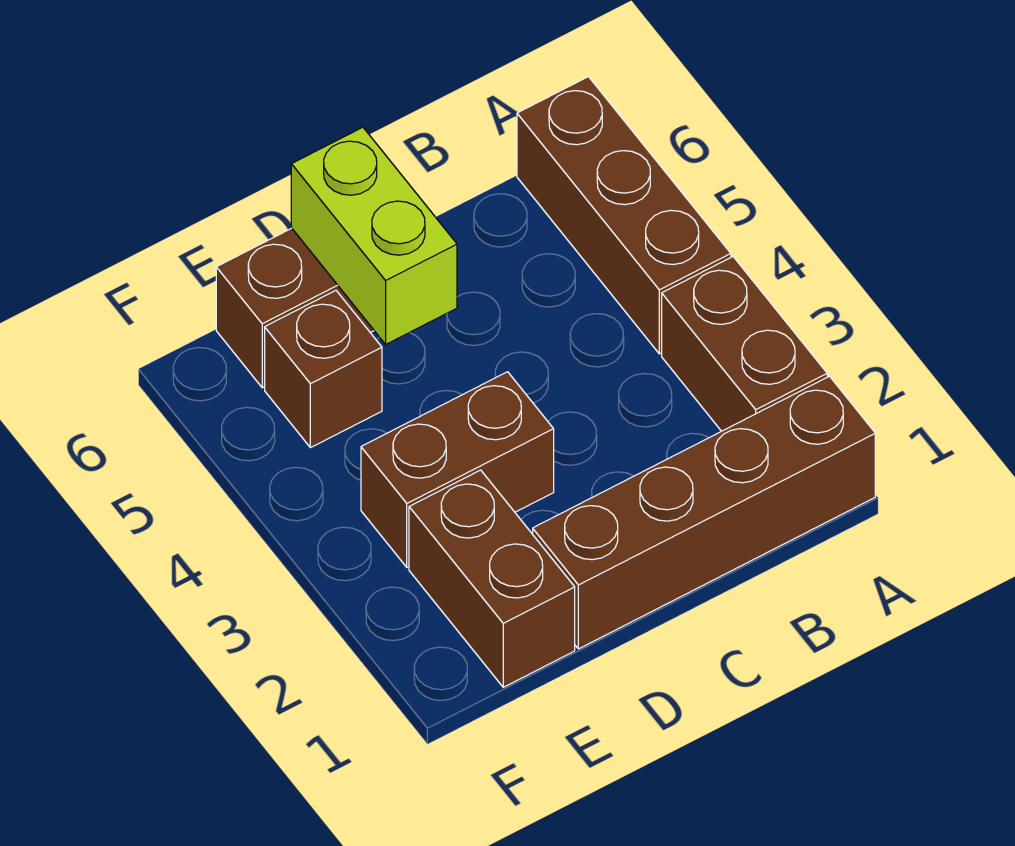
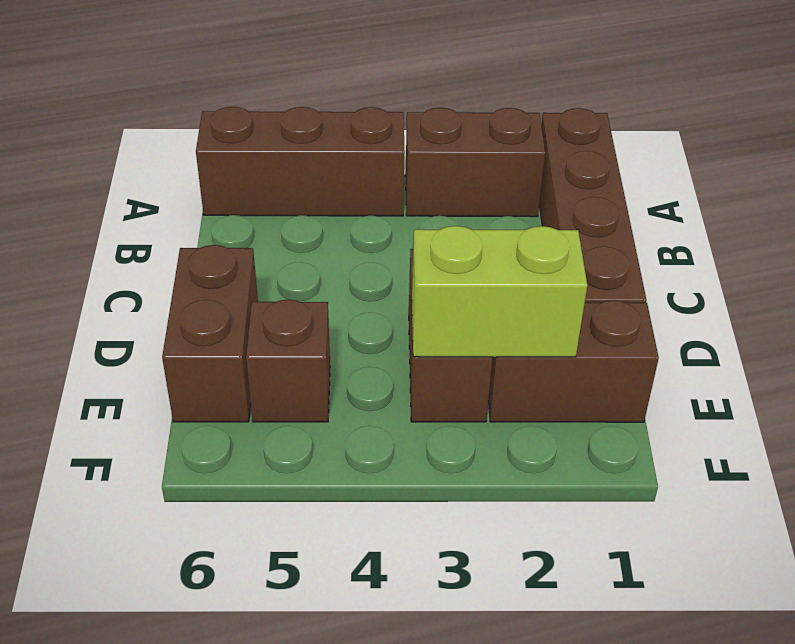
lime 1x2 brick [291,127,457,344] -> lime 1x2 brick moved to [412,226,587,357]

